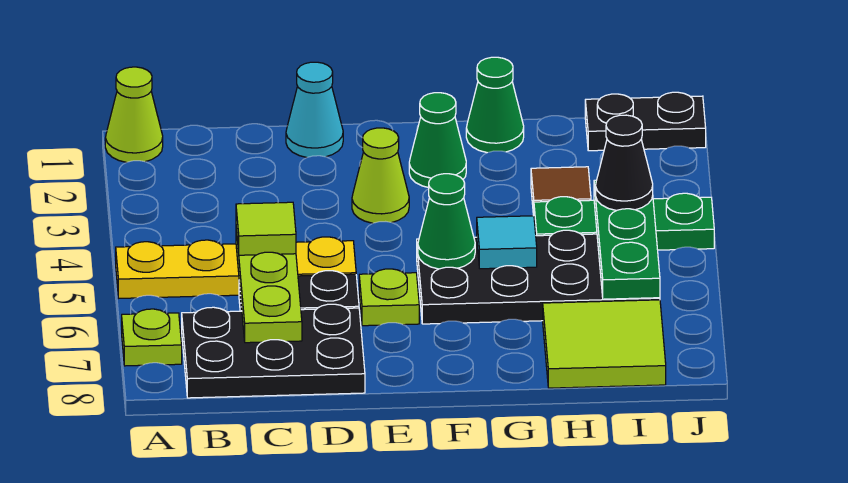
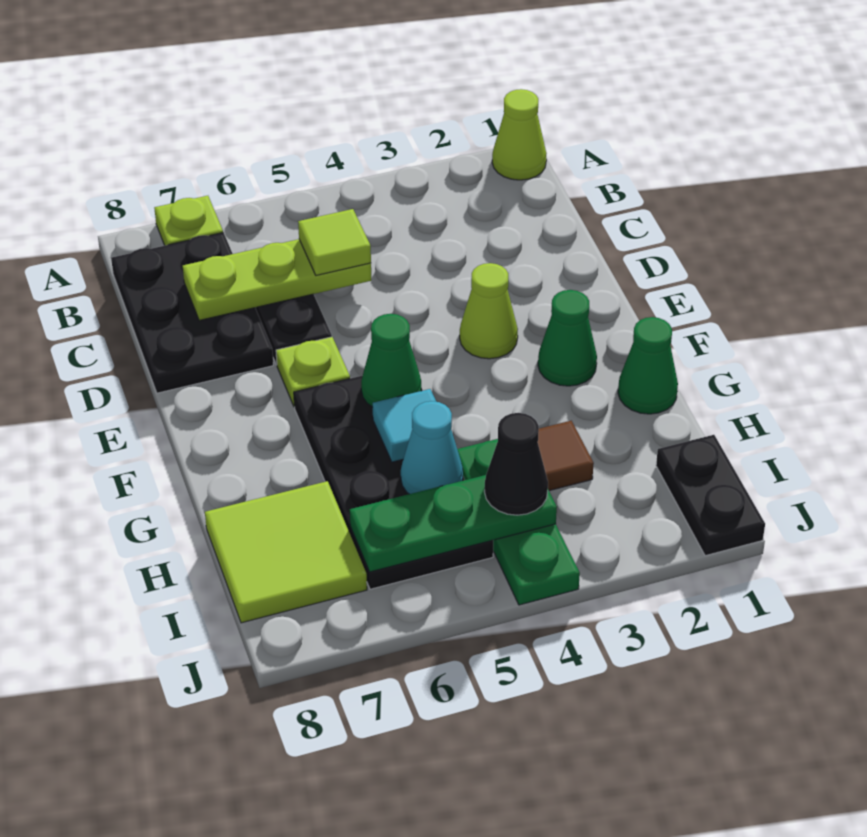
yellow 1x4 plate [116,237,356,298] -> none
cyan 1x1 cone [286,62,343,157] -> cyan 1x1 cone moved to [401,401,463,494]

